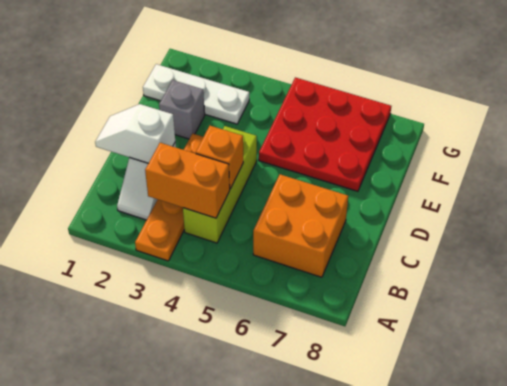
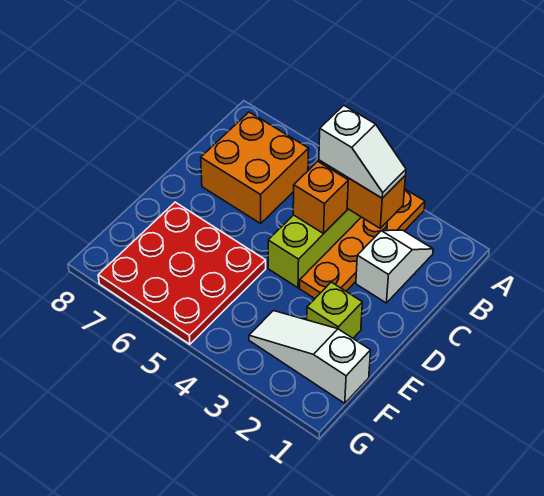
white 1x2 slope [95,104,175,163] -> white 1x2 slope moved to [319,105,406,198]
grey 1x1 brick [159,80,205,139] -> lime 1x1 brick [307,282,362,338]
white 1x3 plate [143,64,249,124] -> white 1x3 slope [249,311,371,403]

